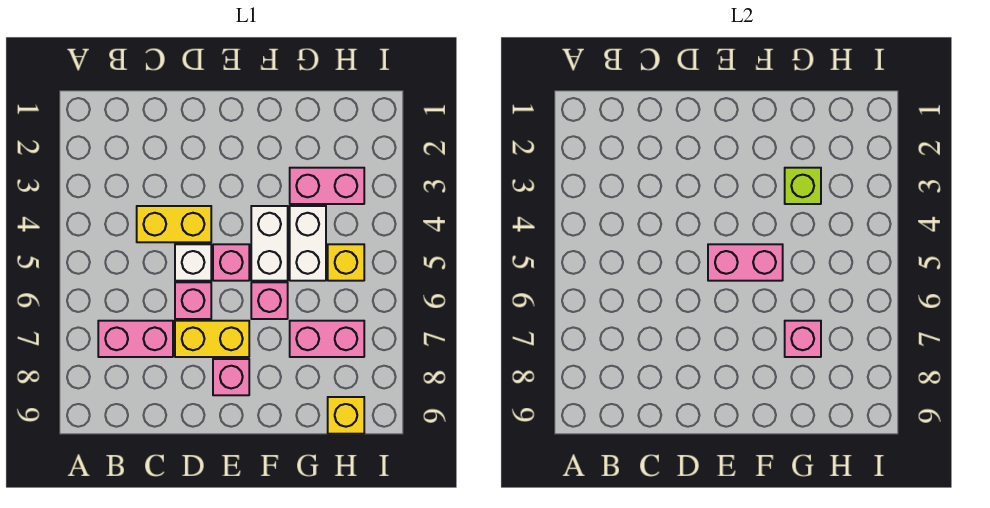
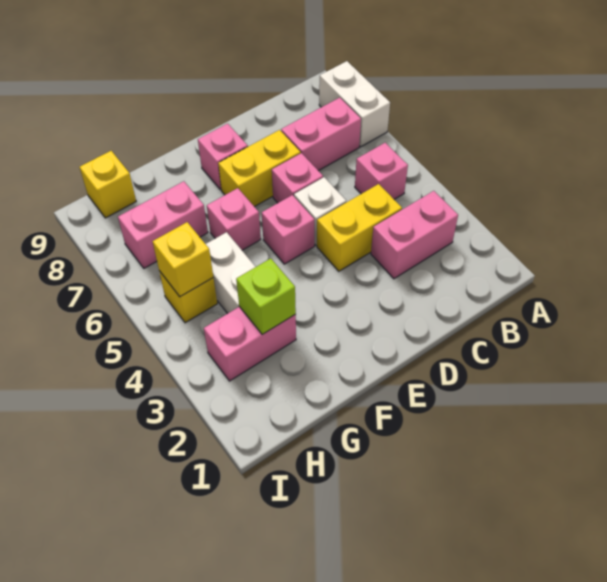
pink 1x2 brick [708,244,783,281] -> pink 1x2 brick moved to [371,191,458,279]
white 1x2 brick [251,206,288,281] -> white 1x2 brick moved to [319,61,390,147]
pink 1x1 brick [785,321,821,357] -> pink 1x1 brick moved to [355,143,408,199]
none -> yellow 1x1 brick [153,222,213,297]

